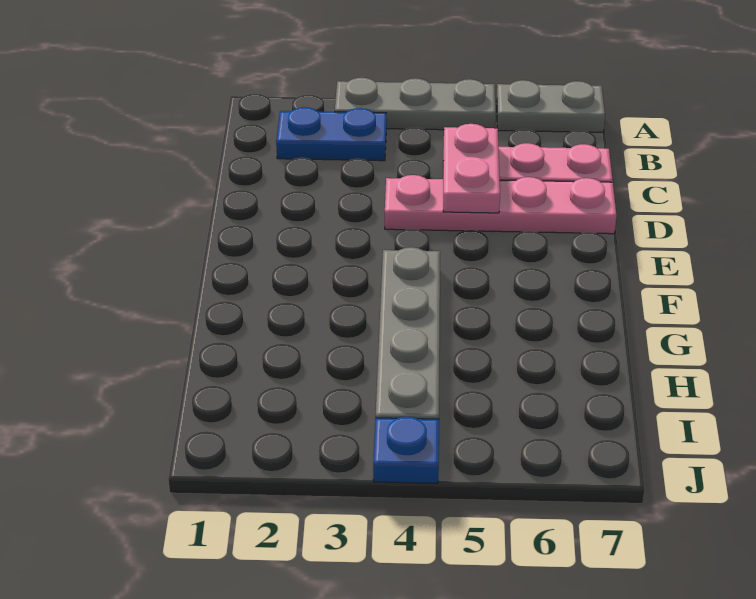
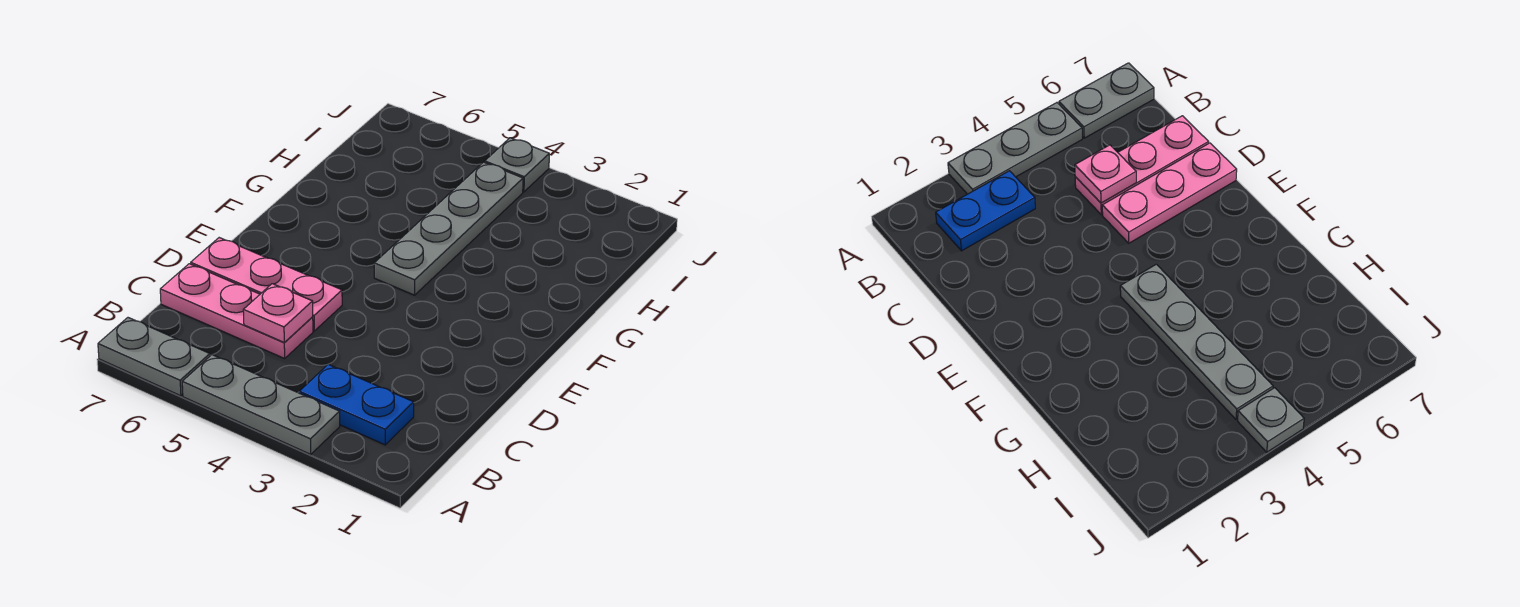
pink 1x2 plate [443,124,500,213] -> pink 1x1 plate [243,284,313,343]
pink 1x4 plate [385,175,617,234] -> pink 1x3 plate [191,238,342,331]
blue 1x1 plate [373,417,439,483] -> grey 1x1 plate [485,138,549,192]

